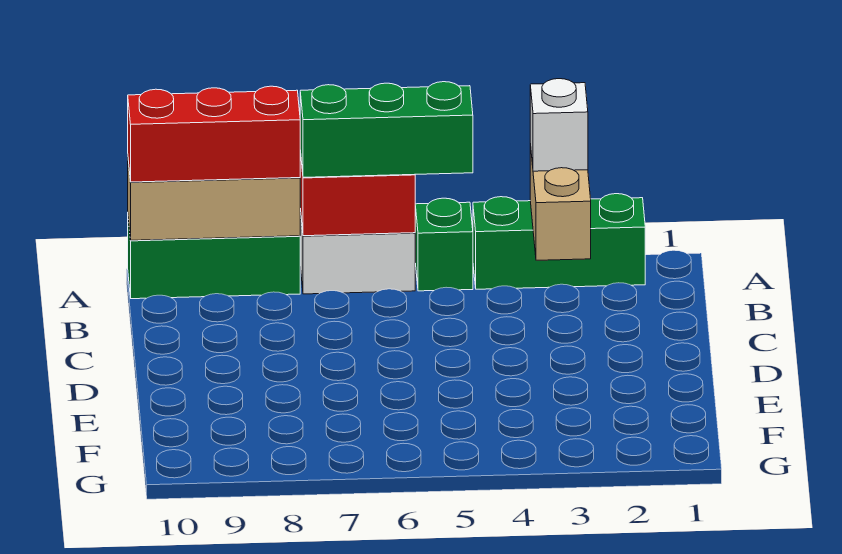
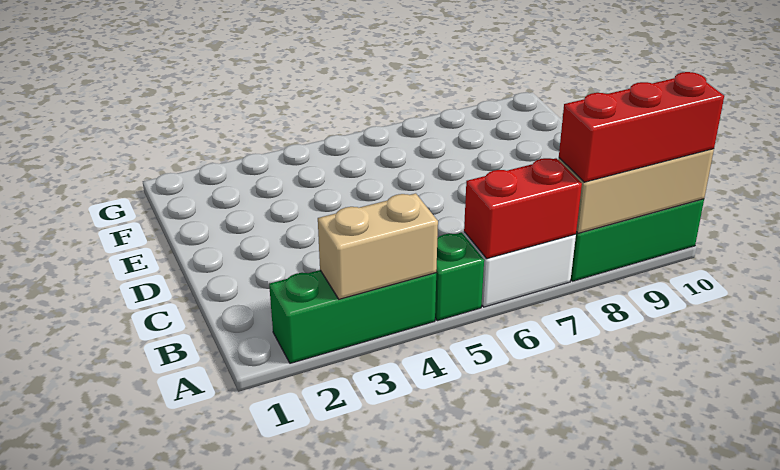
tan 1x2 brick [530,144,591,260] -> tan 1x2 brick turned to [318,193,438,299]
white 1x1 brick [530,79,588,171] -> none
green 1x3 brick [300,82,473,177] -> none

